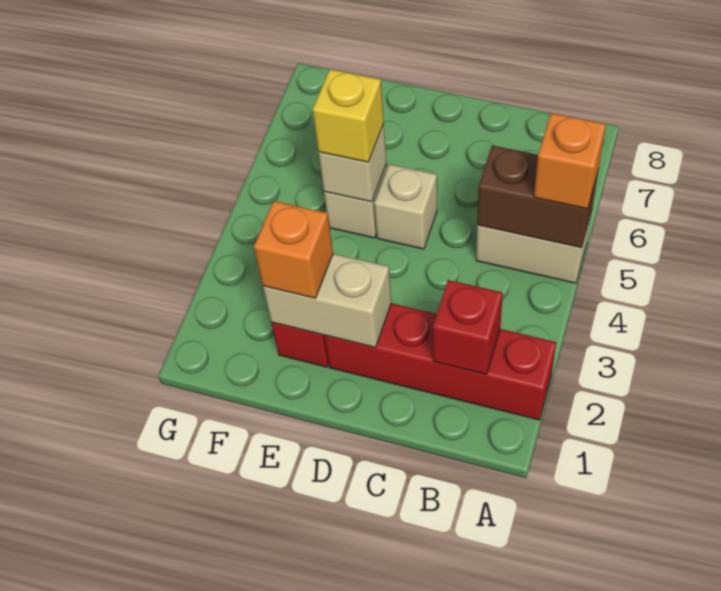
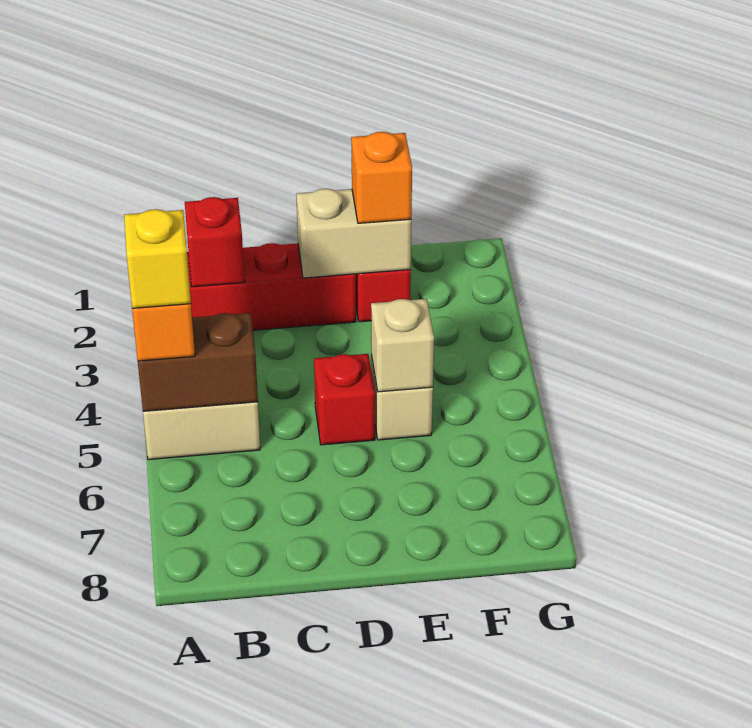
tan 1x1 brick [374,164,437,249] -> red 1x1 brick [314,354,375,445]
yellow 1x1 brick [313,69,384,162] -> yellow 1x1 brick moved to [124,209,191,308]

